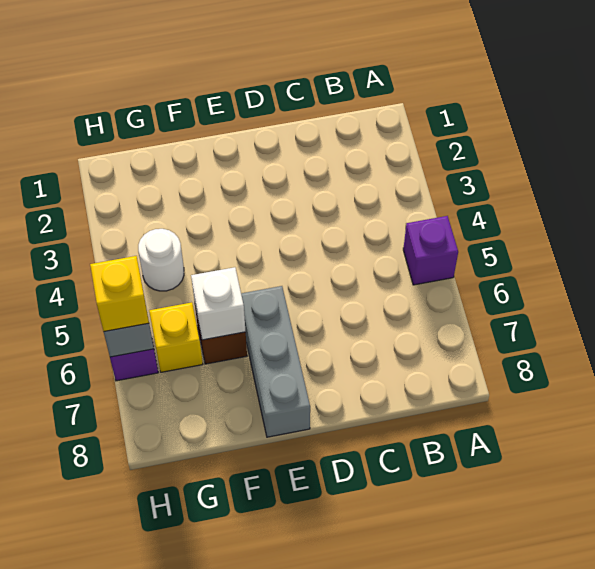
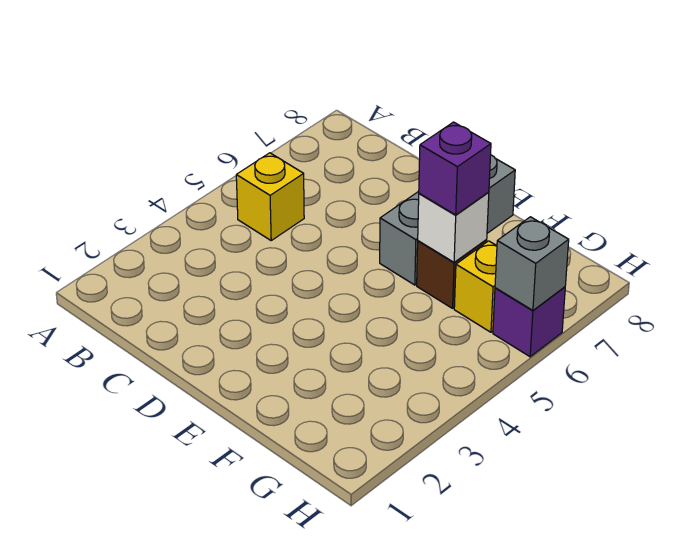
purple 1x1 brick [403,216,458,285] -> purple 1x1 brick moved to [419,122,491,215]
white 1x1 round brick [138,229,184,291] -> none
yellow 1x1 brick [90,256,149,332] -> yellow 1x1 brick moved to [236,153,304,240]

